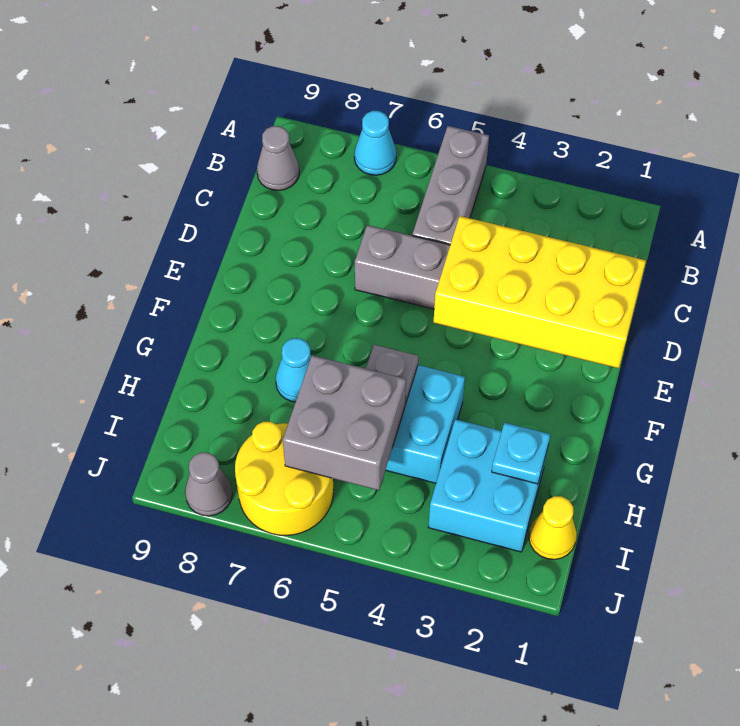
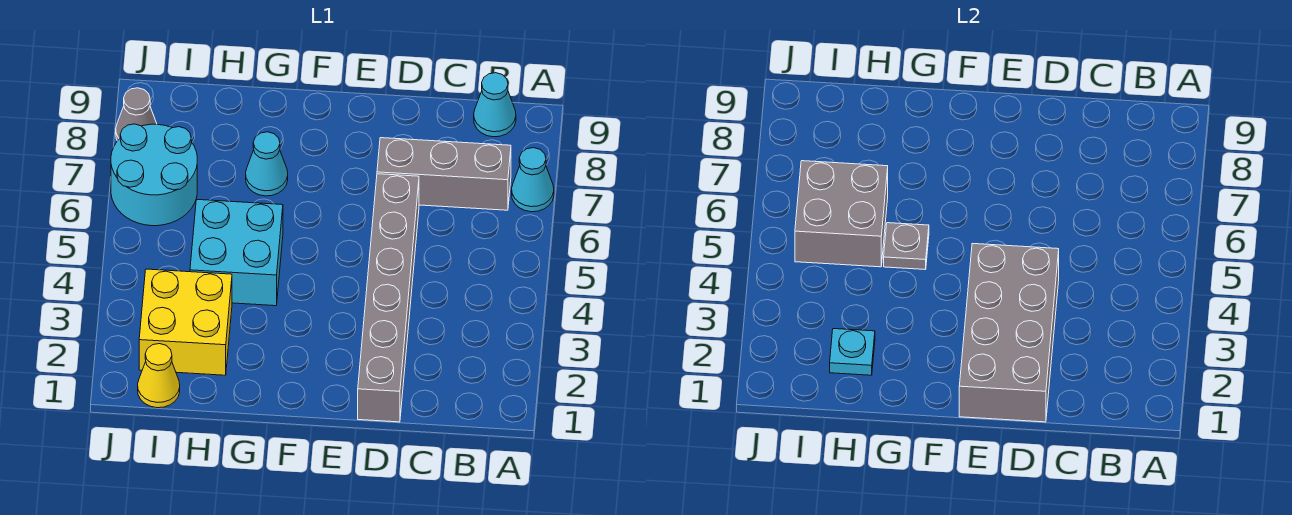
grey 1x3 brick [412,126,489,245] -> grey 1x3 brick moved to [377,138,511,210]
grey 1x1 cone [257,126,299,191] -> cyan 1x1 cone [474,73,516,137]
yellow 2x4 brick [434,216,646,368] -> grey 2x4 brick [959,243,1059,422]
cyan 2x2 brick [428,419,548,552] -> yellow 2x2 brick [139,269,232,375]
yellow 2x2 round brick [235,422,334,535] -> cyan 2x2 round brick [111,124,197,226]

